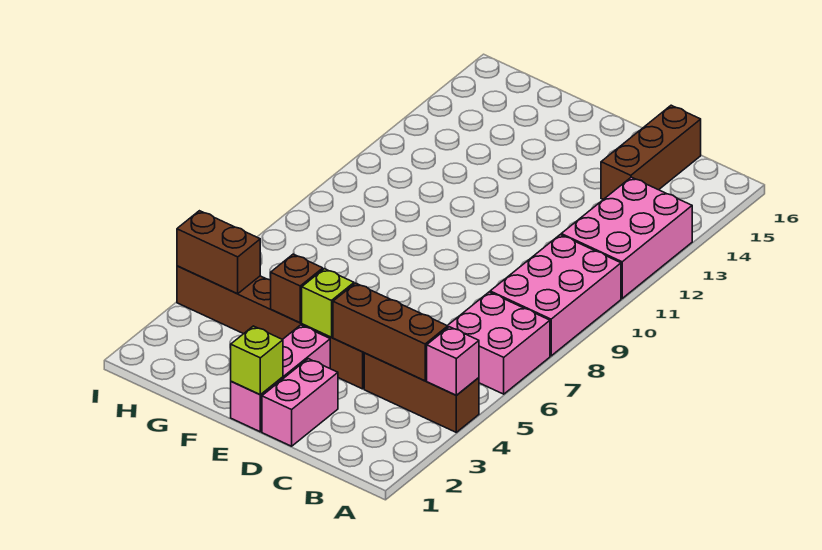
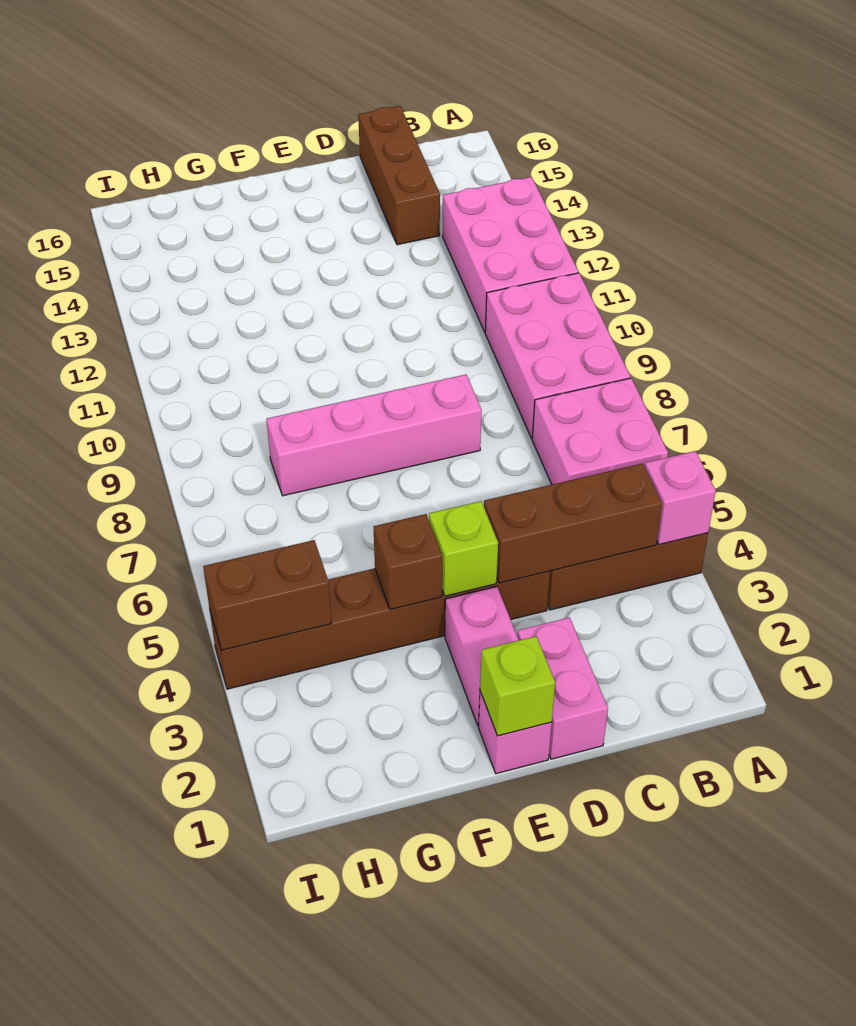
none -> pink 1x4 brick [267,375,482,496]

